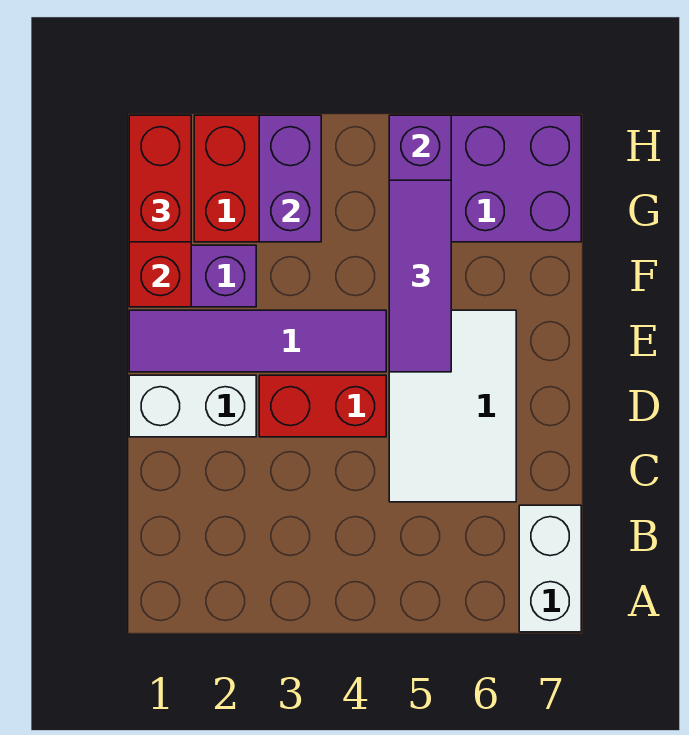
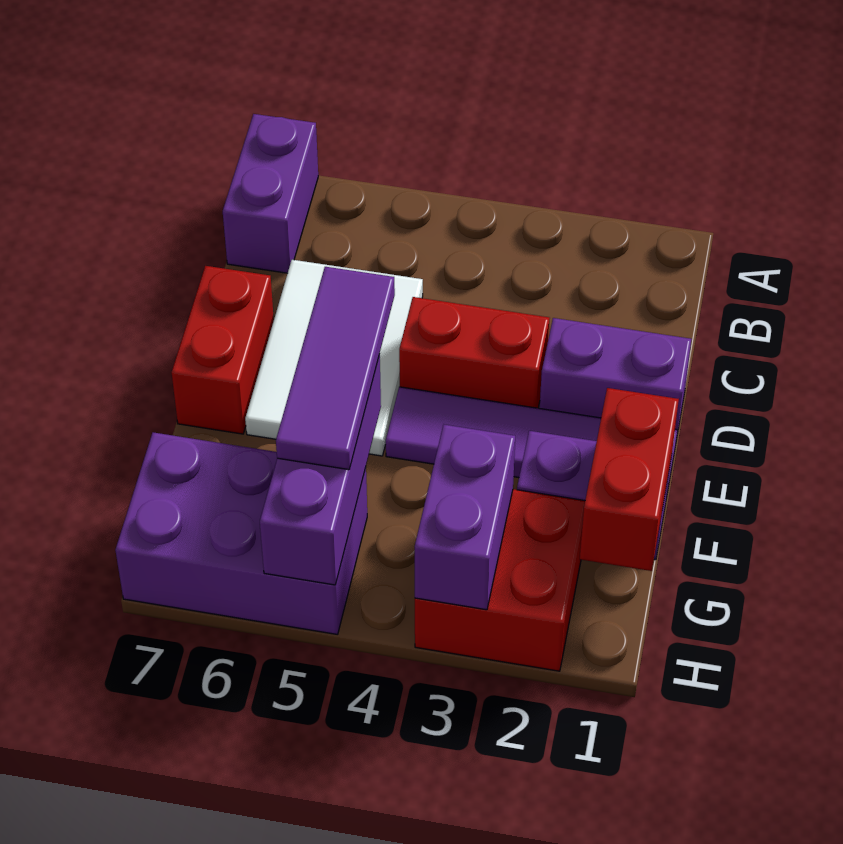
white 1x2 brick [519,505,581,632] -> purple 1x2 brick [223,114,318,273]
white 1x2 brick [129,375,256,437] -> purple 1x2 brick [540,318,691,440]
red 1x2 brick [129,115,191,242] -> red 1x2 brick moved to [172,266,274,434]

